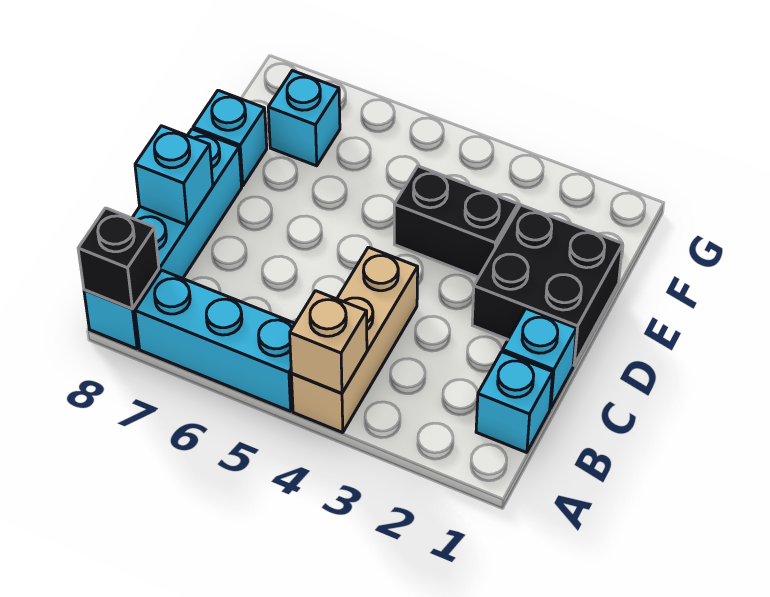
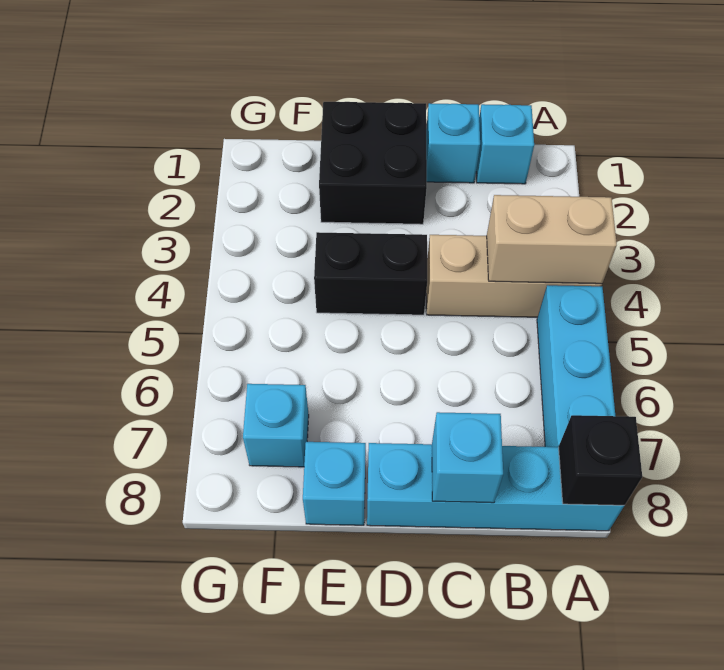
tan 1x1 brick [290,291,367,393] -> tan 1x2 brick [487,195,617,284]
black 1x2 brick [394,166,518,277] -> black 1x2 brick turned to [314,232,427,315]

